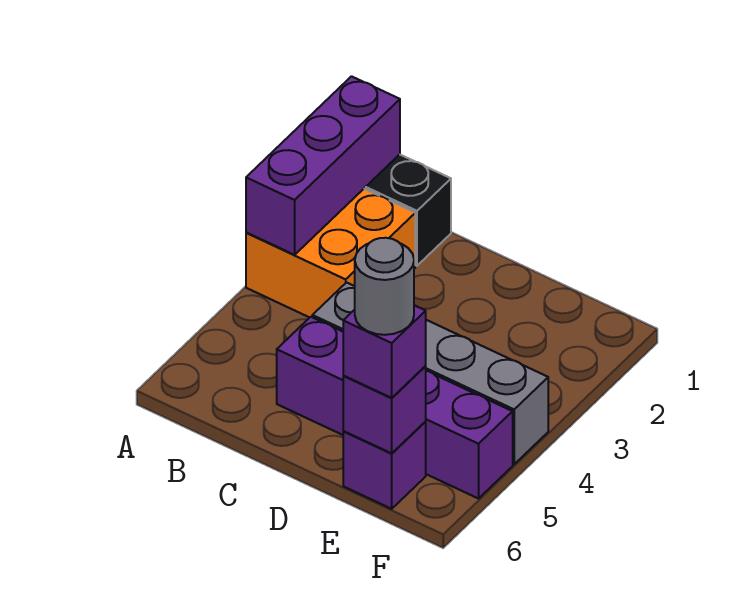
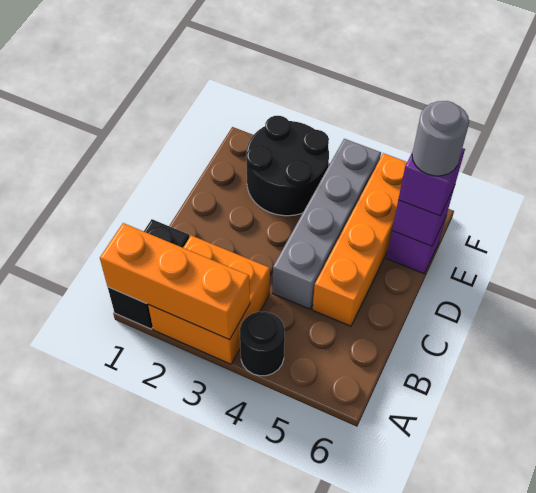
purple 1x3 brick [246,76,400,255] -> orange 1x3 brick [100,223,250,340]
none -> black 1x1 round brick [240,312,285,376]
purple 1x4 brick [277,317,513,499] -> orange 1x4 brick [312,153,407,326]
none -> black 2x2 round brick [246,116,329,216]

